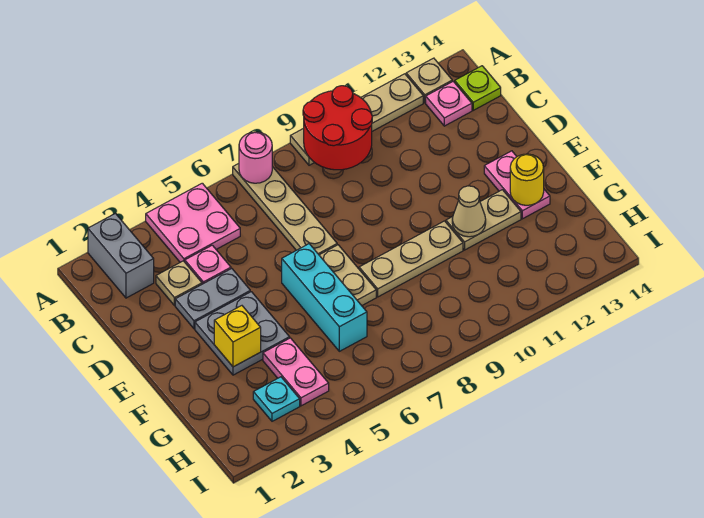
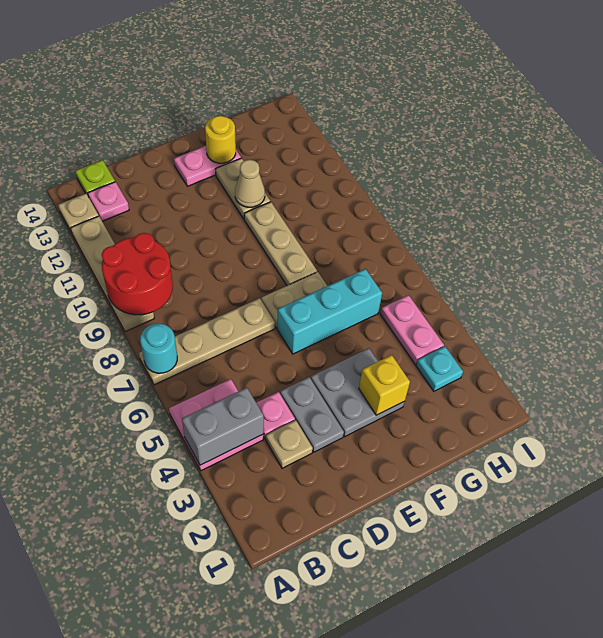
grey 1x2 brick [88,213,154,298] -> grey 1x2 brick moved to [182,388,264,465]
pink 1x1 round brick [239,132,272,183] -> cyan 1x1 round brick [140,324,177,373]
pink 1x2 plate [263,338,329,406] -> pink 1x2 plate turned to [381,295,444,364]

